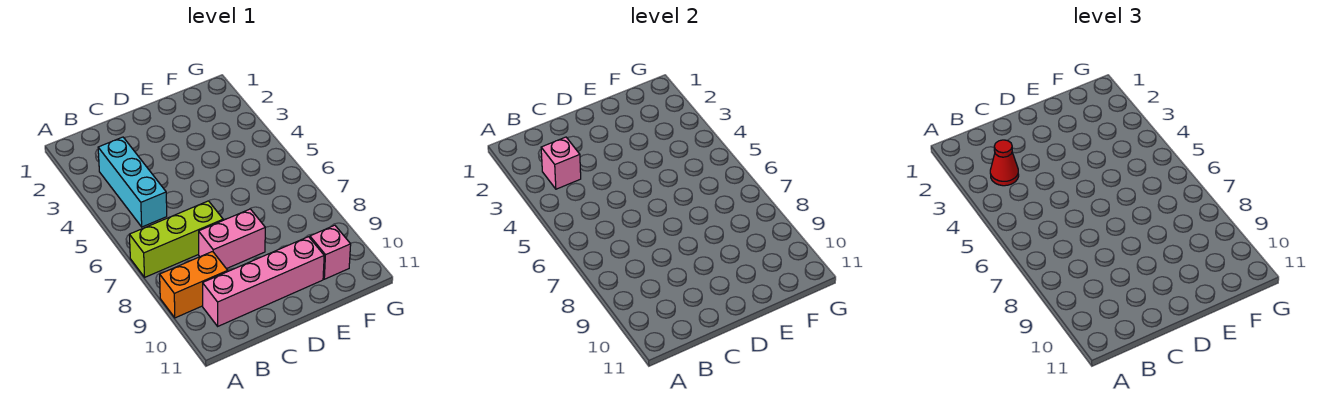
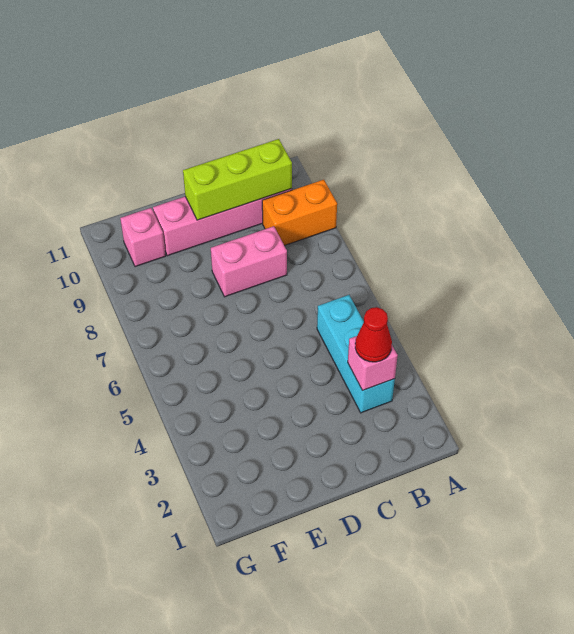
lime 1x3 brick [129,201,223,277] -> lime 1x3 brick moved to [183,139,292,220]

